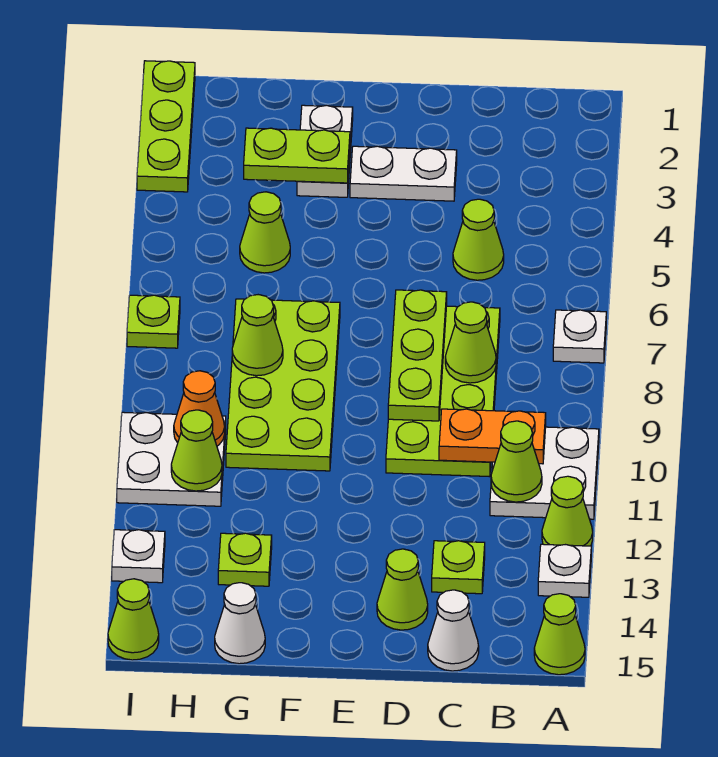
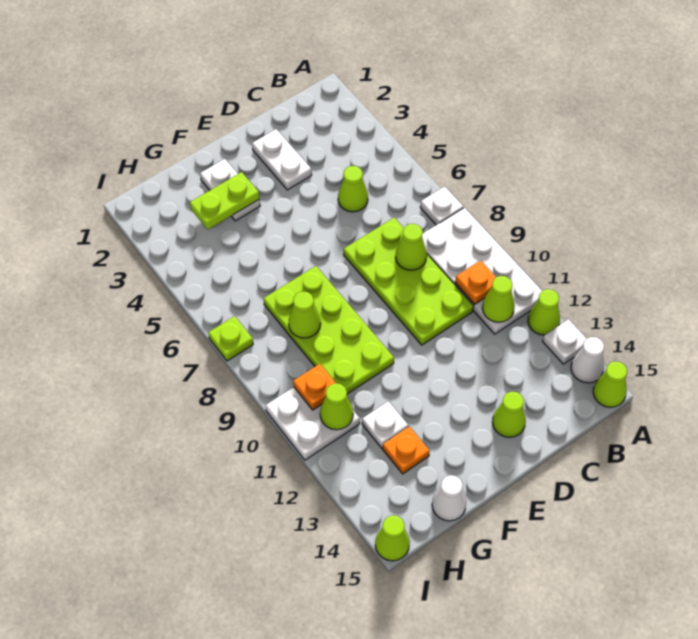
white 2x2 plate [490,427,599,519] -> white 2x4 plate [422,208,542,334]
orange 1x2 plate [439,409,546,464] -> orange 1x1 plate [455,260,496,304]
lime 1x1 plate [432,541,485,594] -> none
white 1x1 cone [428,590,479,671] -> white 1x1 cone moved to [571,337,604,383]
white 1x2 plate [350,146,457,201] -> white 1x2 plate turned to [252,129,312,190]
lime 1x3 plate [388,290,447,421] -> none
lime 1x1 cone [240,192,290,273] -> none
lime 1x1 plate [218,533,272,586] -> orange 1x1 plate [383,426,430,474]
orange 1x1 cone [174,371,225,446] -> orange 1x1 plate [293,364,336,410]
lime 1x3 plate [137,61,195,192] -> none
white 1x1 plate [112,530,165,583] -> white 1x1 plate moved to [362,401,408,448]

